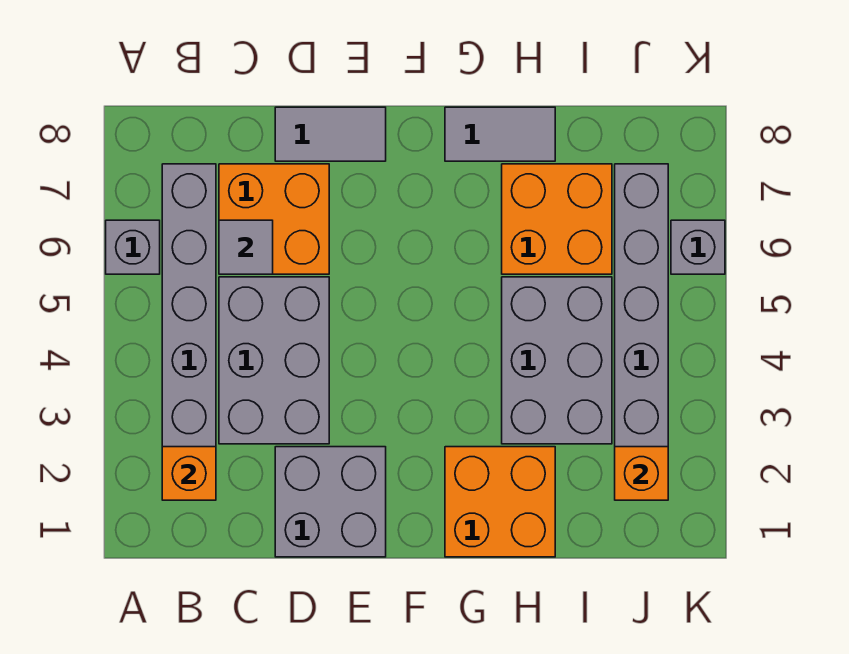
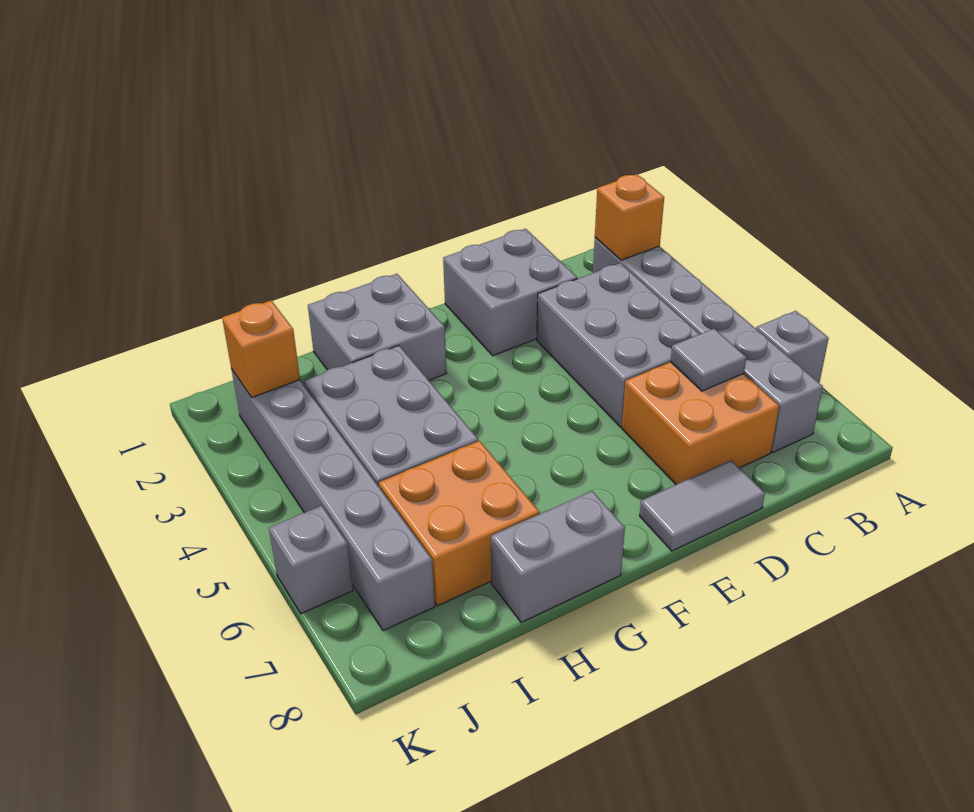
orange 2x2 brick [445,447,555,557] -> grey 2x2 brick [308,274,447,380]
grey 1x2 tile [445,107,555,161] -> grey 1x2 brick [491,491,625,622]

